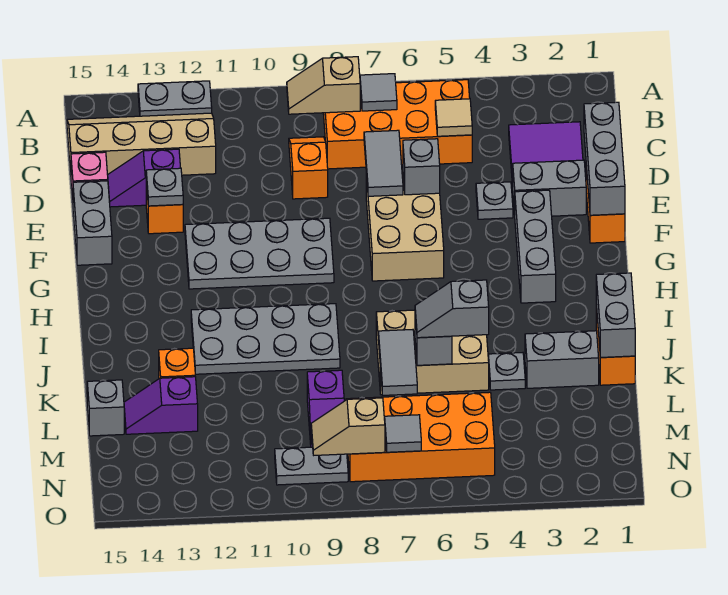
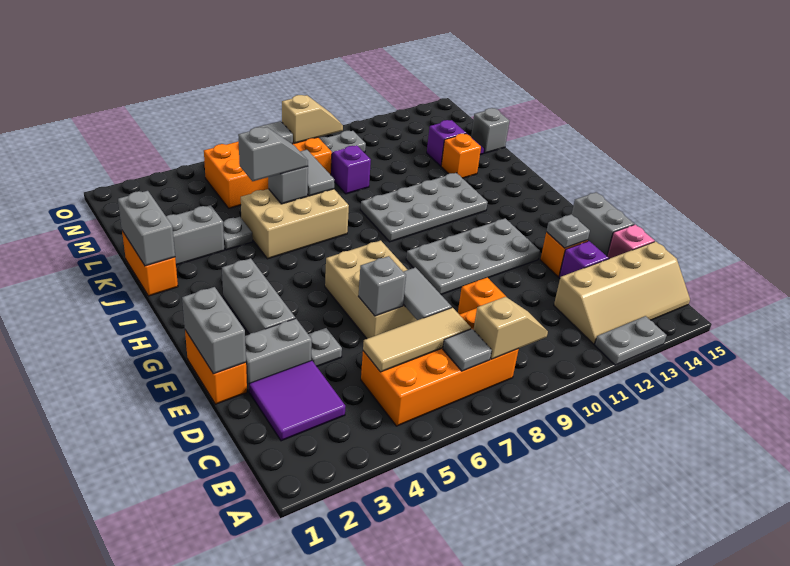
tan 1x1 tile [435,99,472,136] -> tan 1x3 tile [363,308,471,372]
grey 1x3 brick [584,102,625,215] -> grey 1x2 brick [182,287,246,374]

